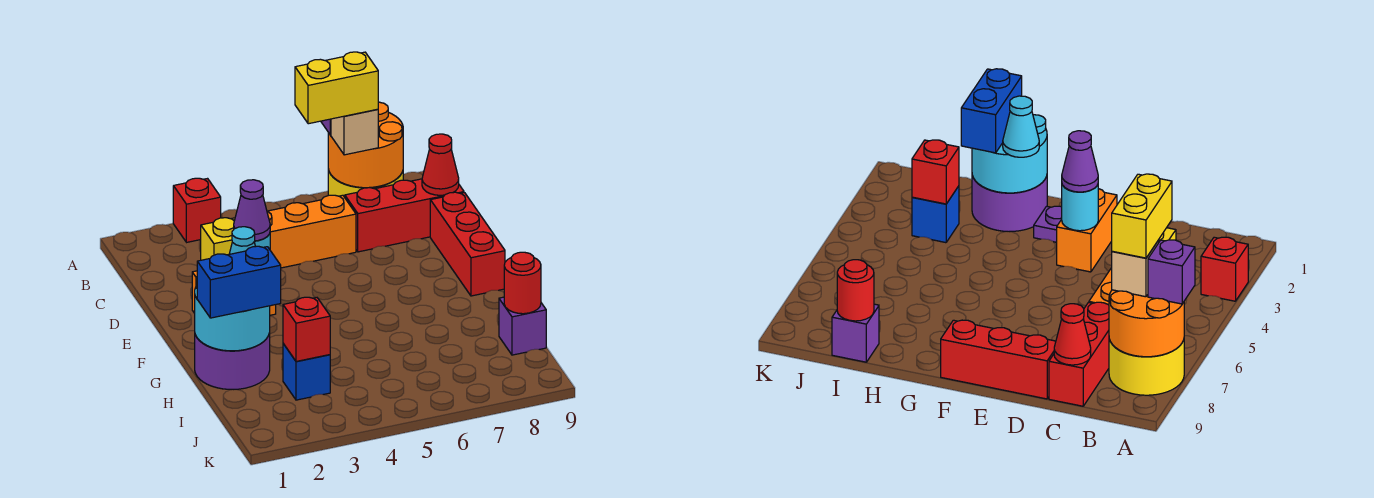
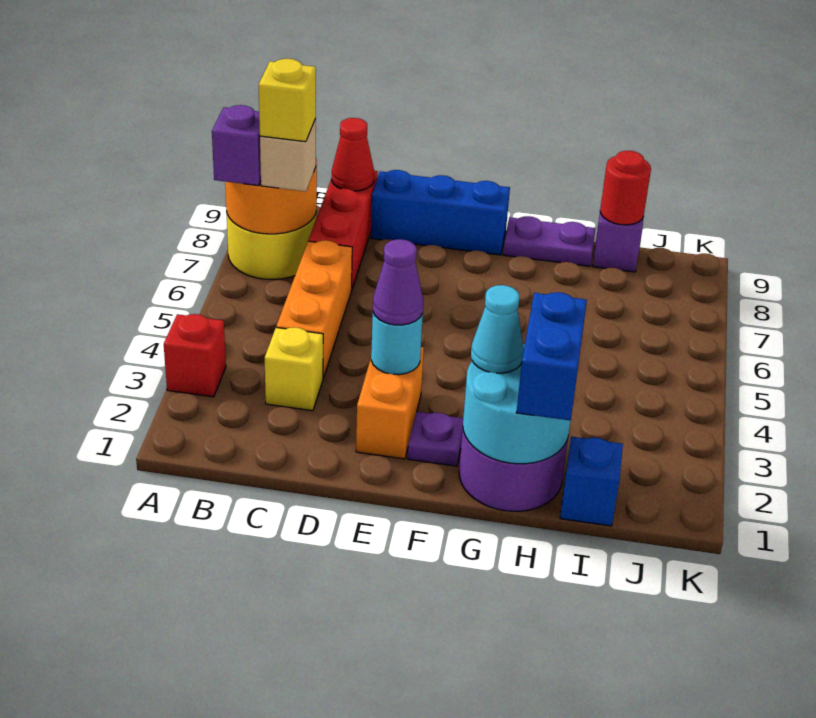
yellow 1x2 brick [295,52,378,124] -> yellow 1x1 brick [259,59,316,142]
red 1x3 brick [430,192,505,296] -> blue 1x3 brick [371,170,510,255]
none -> purple 1x2 plate [503,216,595,266]
blue 1x1 brick [283,344,330,400] -> blue 1x1 brick moved to [560,437,623,526]
red 1x1 brick [283,297,330,361] -> none

